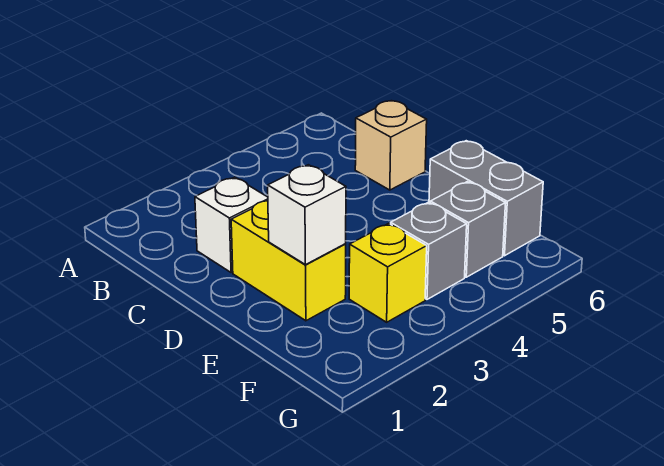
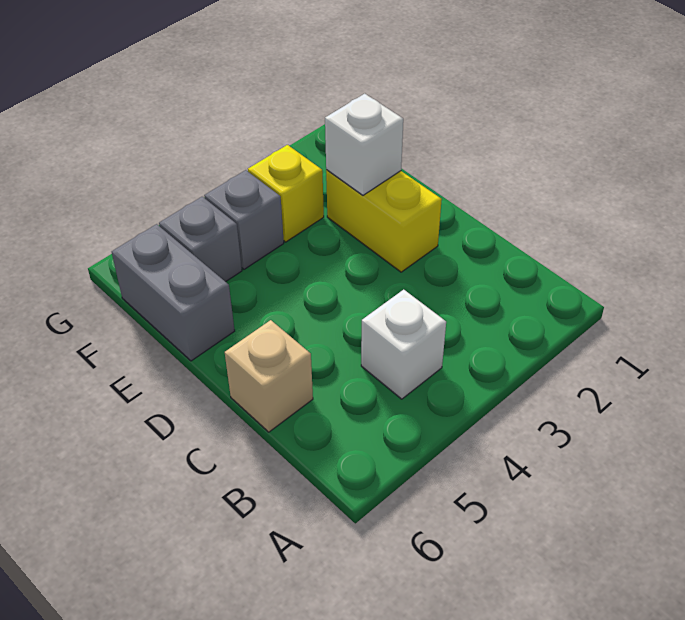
white 1x1 brick [195,177,268,273] -> white 1x1 brick moved to [361,290,446,399]

